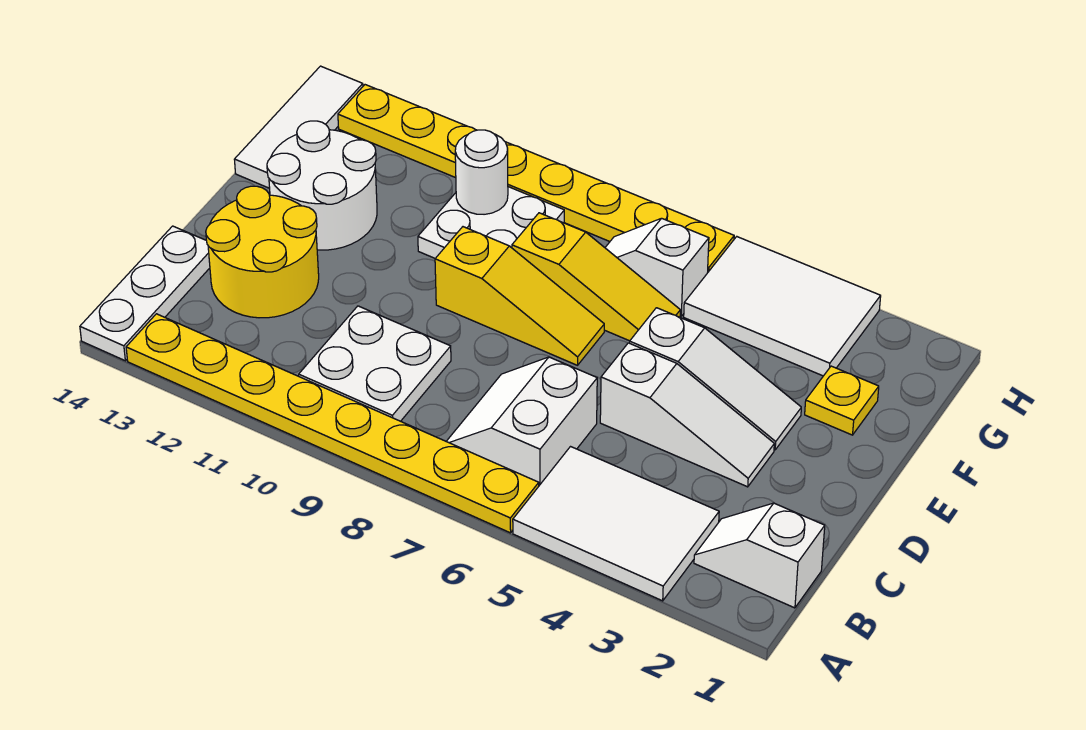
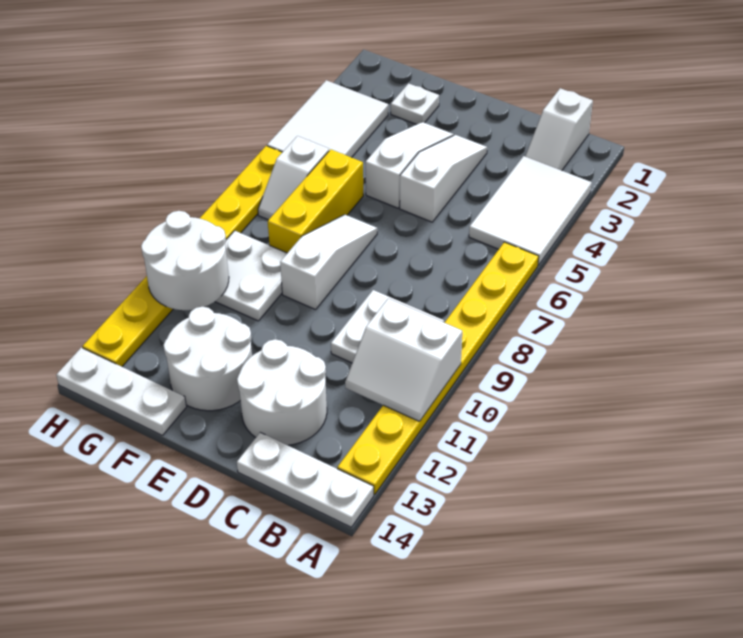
white 2x2 slope [446,357,597,485] -> white 2x2 slope moved to [345,299,462,421]
yellow 2x2 round brick [206,186,319,318] -> white 2x2 round brick [237,339,327,445]
yellow 1x3 slope [435,227,604,365] -> white 1x3 slope [280,215,377,310]
yellow 1x1 plate [805,366,879,435] -> white 1x1 plate [391,83,439,124]
yellow 1x3 slope [512,213,680,341] -> yellow 1x3 brick [268,149,363,253]
white 1x3 tile [234,66,363,188] -> white 1x3 plate [56,348,186,435]
white 1x1 round brick [455,130,508,214] -> white 2x2 round brick [141,211,229,310]

